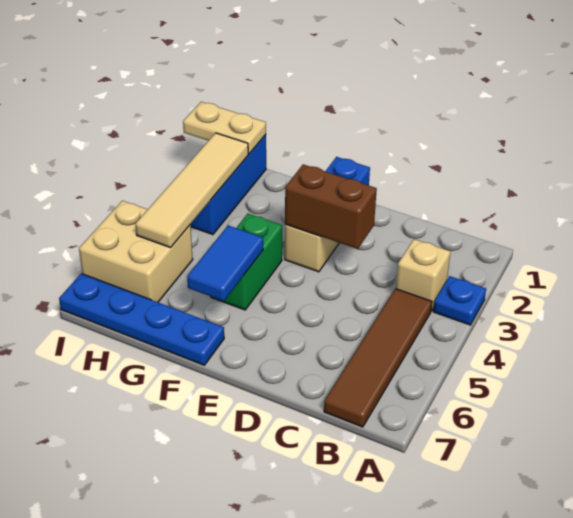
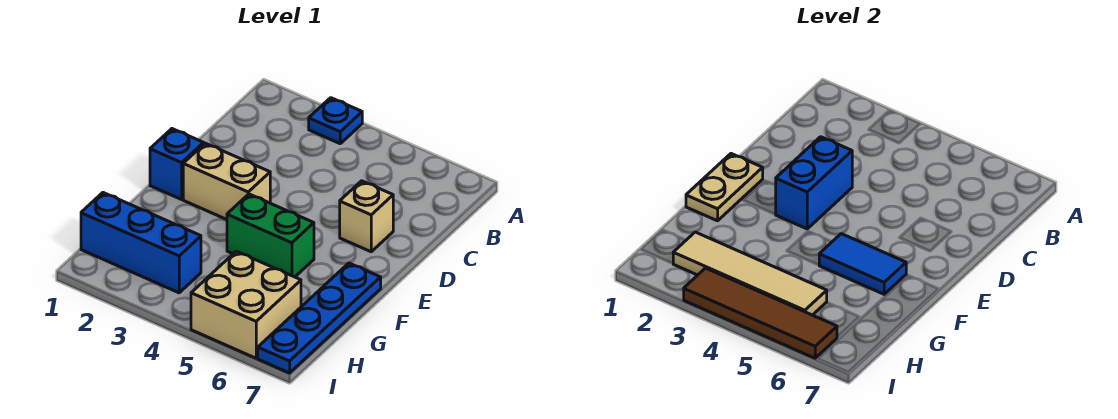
tan 1x1 brick [396,239,450,311] -> tan 1x1 brick moved to [340,181,393,252]
brown 1x4 tile [324,289,432,427] -> brown 1x4 tile moved to [684,268,837,358]
brown 1x2 brick [285,164,377,249] -> blue 1x2 brick [775,137,852,229]
tan 1x2 plate [183,102,266,154] -> tan 1x2 plate moved to [686,154,763,221]

